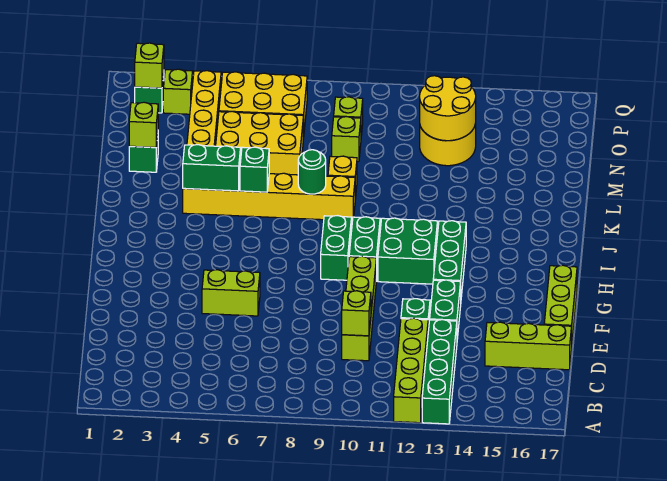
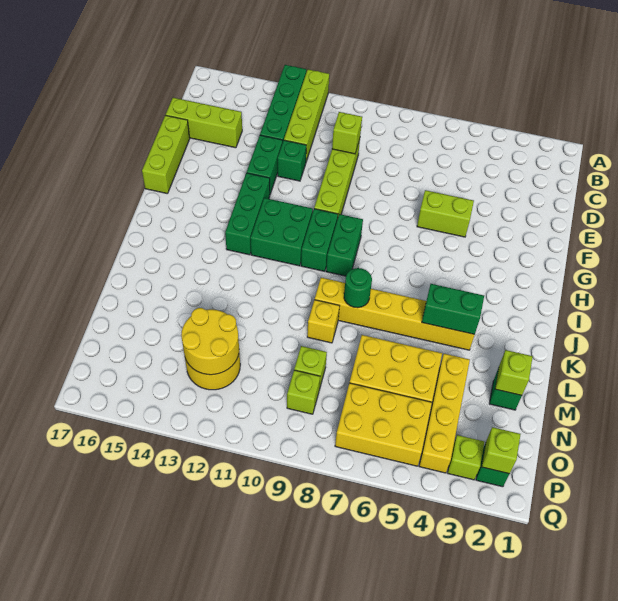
green 1x1 brick [240,147,269,192] -> none

